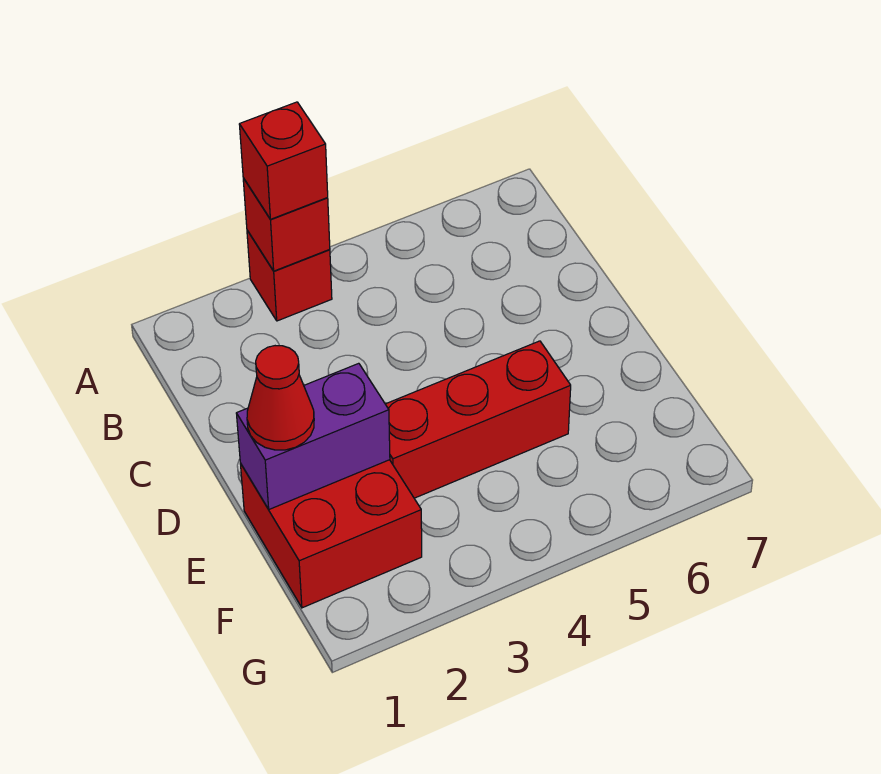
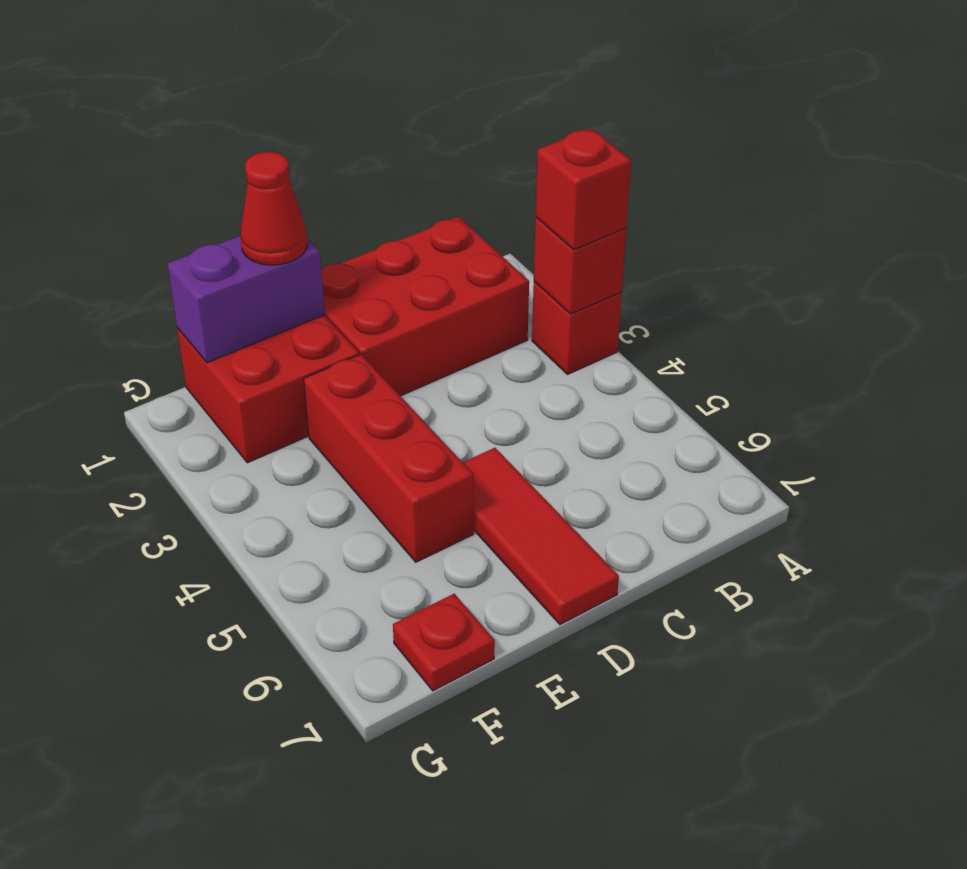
none -> red 2x3 brick [321,217,529,396]
none -> red 1x3 tile [463,448,619,625]
purple 1x2 brick [236,363,390,509] -> purple 1x2 brick turned to [167,236,325,363]
none -> red 1x1 plate [393,594,495,691]

